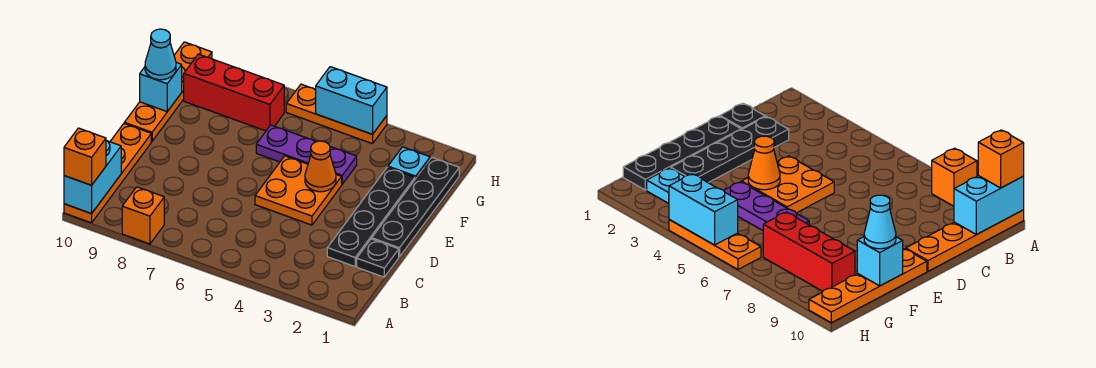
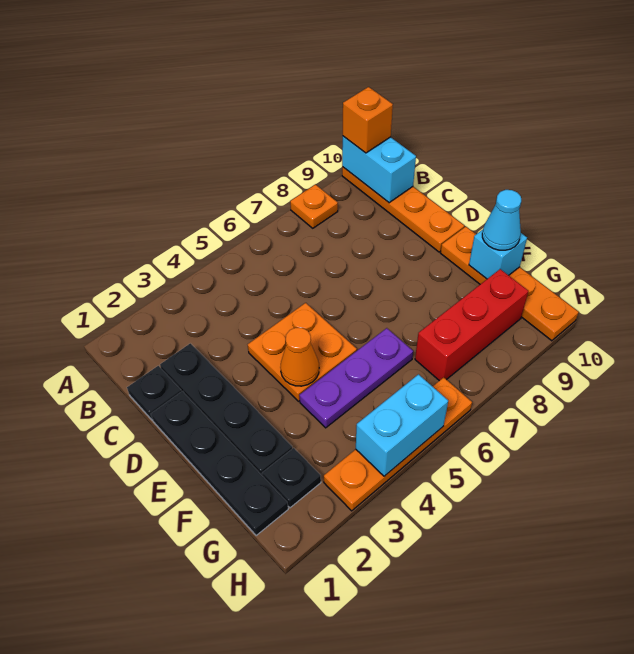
orange 1x1 brick [122,187,164,244] -> orange 1x1 plate [290,184,338,228]
cyan 1x1 plate [388,147,430,179] -> black 1x1 plate [262,448,321,508]
orange 1x3 plate [286,84,387,144] -> orange 1x4 plate [324,377,472,511]

